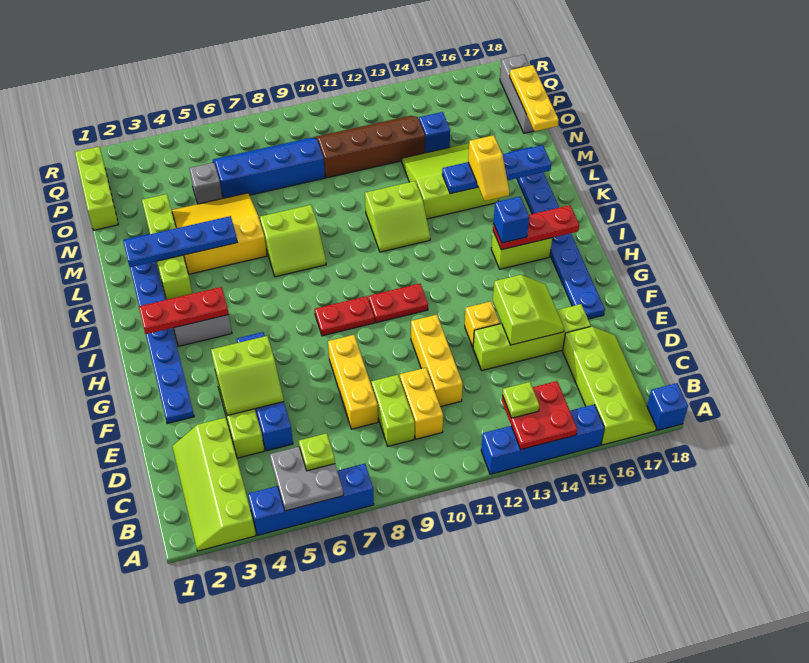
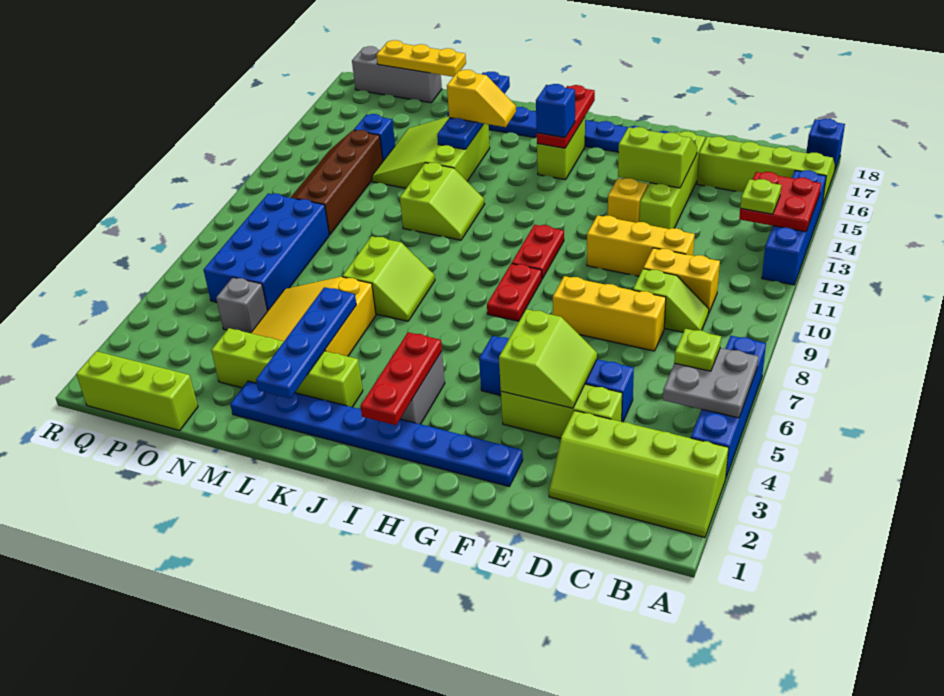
lime 1x2 brick [371,375,415,446] -> lime 1x2 slope [633,269,709,332]
blue 2x4 slope [213,138,325,198] -> blue 2x4 brick [204,193,329,311]

